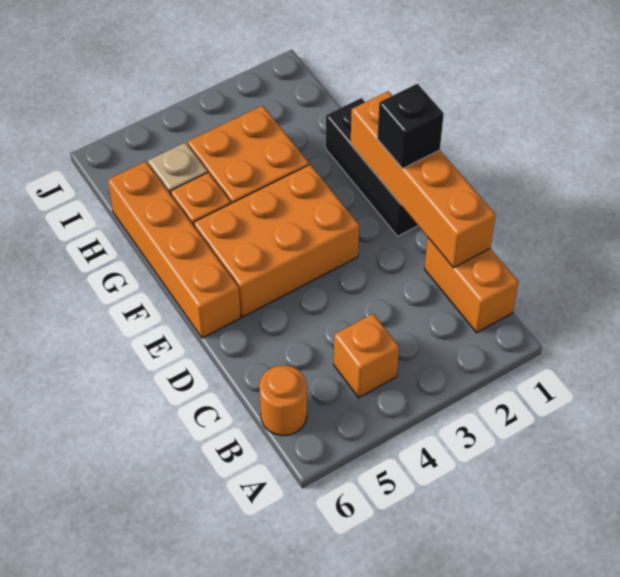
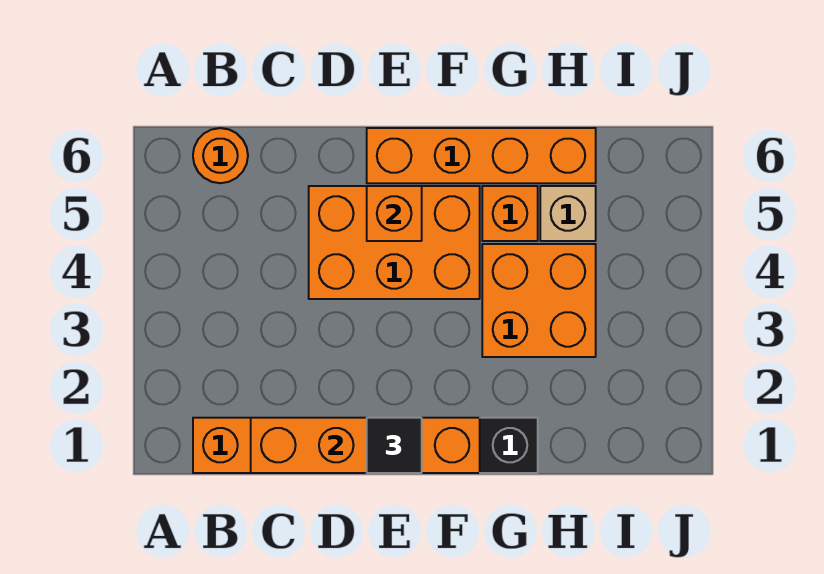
orange 1x1 brick [334,314,399,398] -> orange 1x1 brick moved to [367,186,422,241]
black 1x1 brick [377,84,444,169] -> black 1x1 tile [367,418,422,473]
orange 2x3 brick [194,165,359,317] -> orange 2x3 brick turned to [309,186,480,299]

